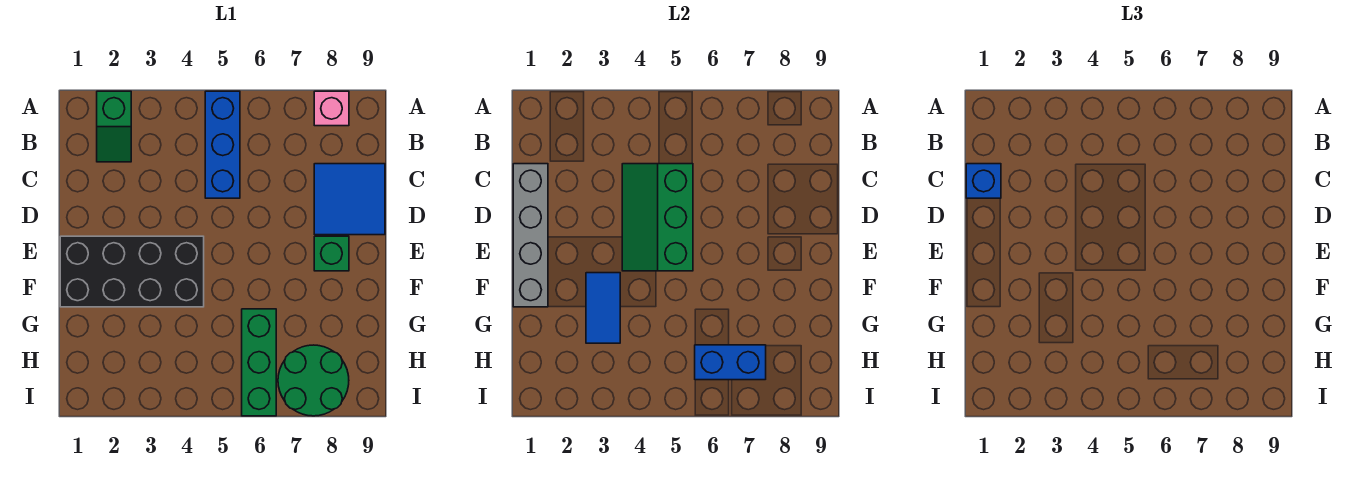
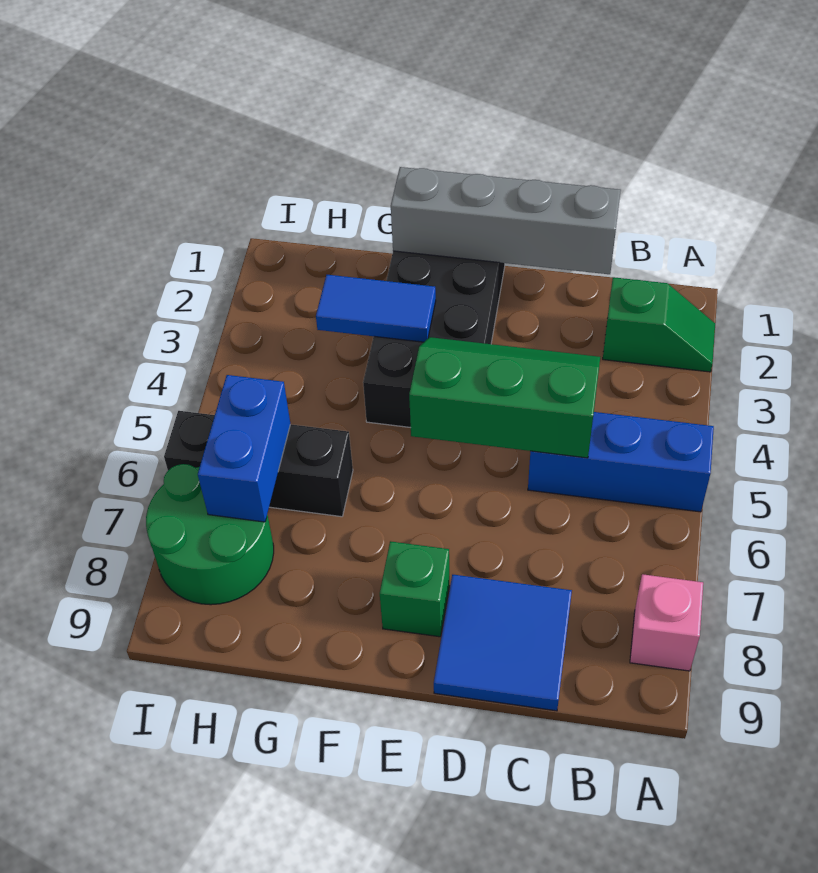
green 1x2 slope [97,91,131,162] -> green 1x2 slope turned to [603,277,715,372]
blue 1x1 brick [966,164,1001,198] -> none
green 1x3 brick [242,309,276,416] -> black 1x3 brick [164,411,353,517]

